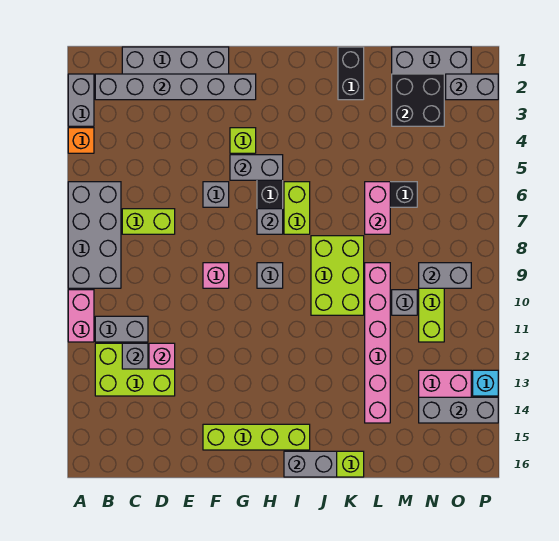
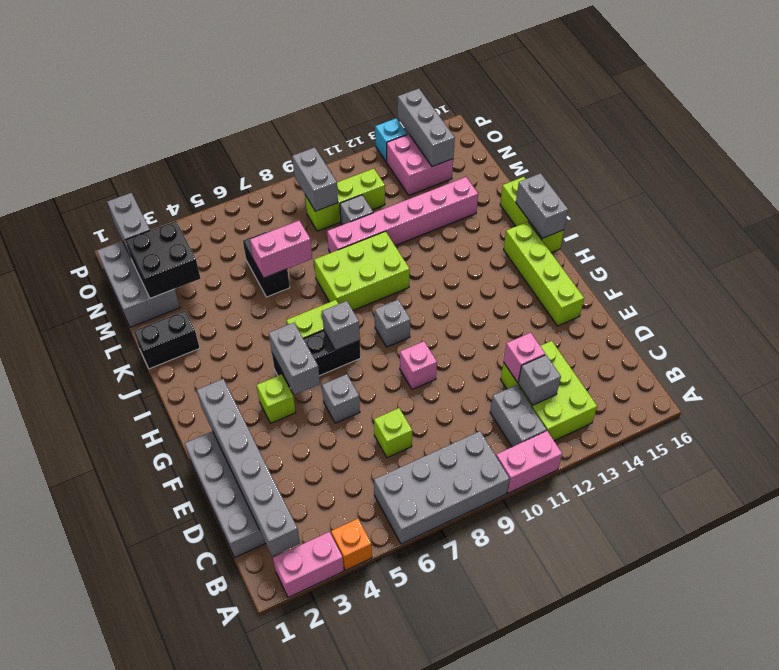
grey 1x2 brick [68,74,94,126] -> pink 1x2 brick [273,532,344,598]
lime 1x2 brick [122,209,175,234] -> lime 1x1 brick [374,408,412,458]

